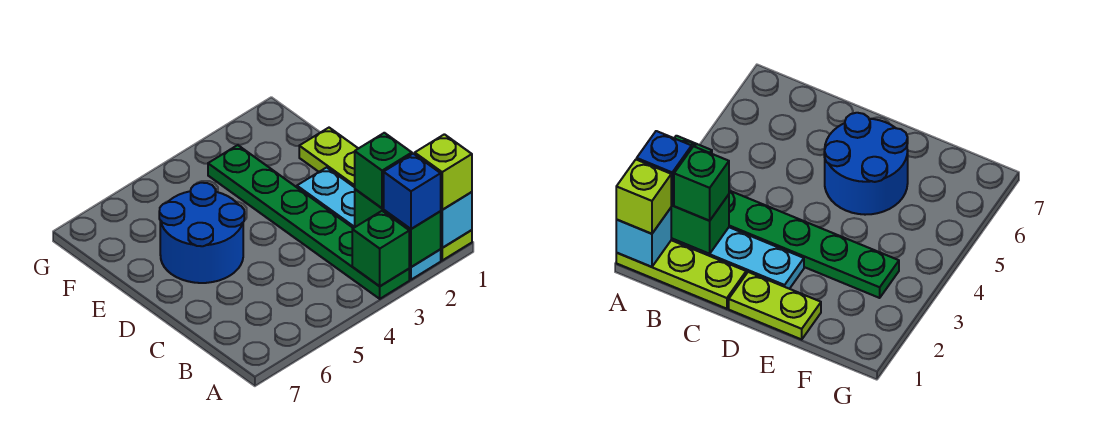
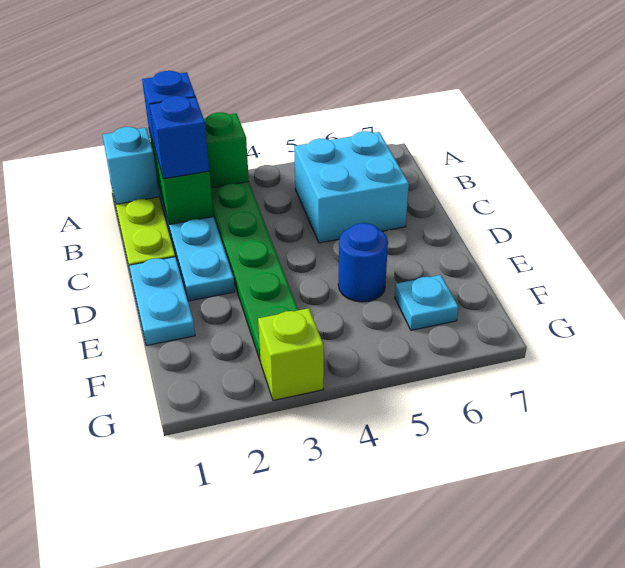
lime 1x1 brick [415,134,472,210] -> lime 1x1 brick moved to [258,308,324,400]
green 1x1 brick [355,133,412,208] -> blue 1x1 brick [149,96,209,179]
none -> cyan 2x2 brick [294,131,409,243]
lime 1x2 plate [299,128,358,187] -> cyan 1x2 plate [129,257,195,346]
blue 2x2 round brick [159,183,244,283] -> blue 1x1 round brick [338,223,388,302]
none -> cyan 1x1 plate [395,275,458,330]

